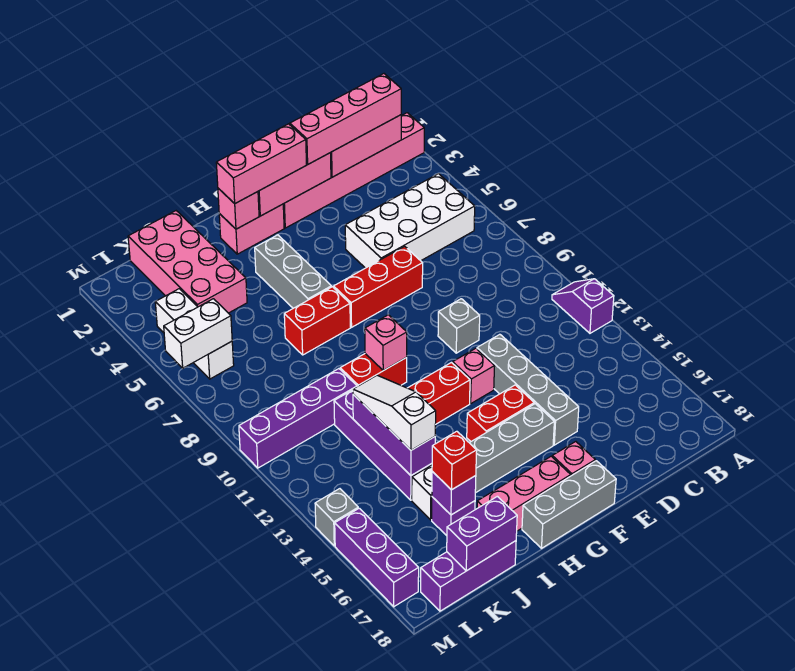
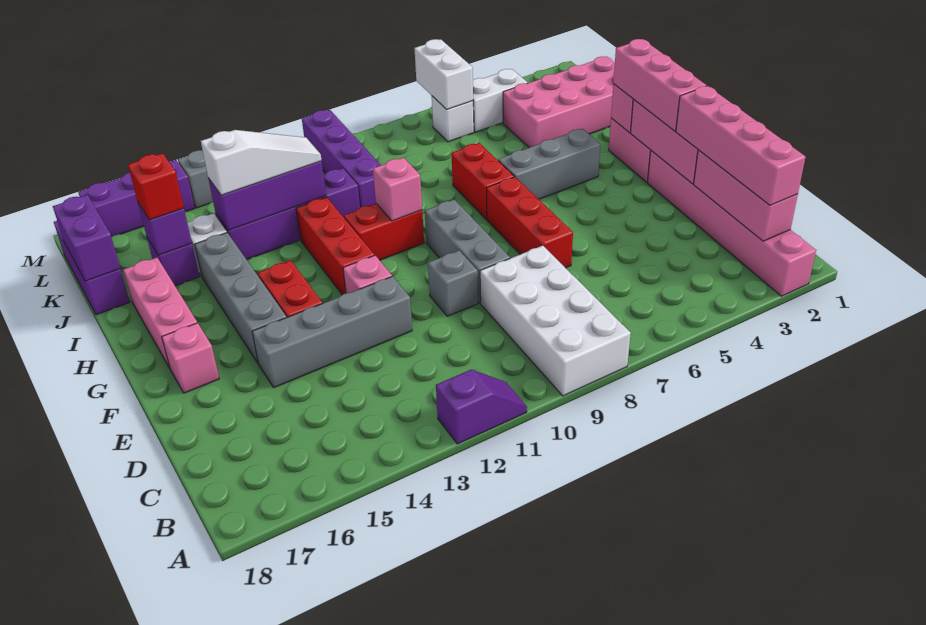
white 2x4 brick [345,174,475,268] -> white 2x4 brick moved to [480,246,631,396]
grey 1x3 brick [522,461,616,548] -> grey 1x3 brick moved to [425,199,510,303]
red 1x2 brick [340,354,407,386] -> red 1x2 brick turned to [344,204,424,260]

